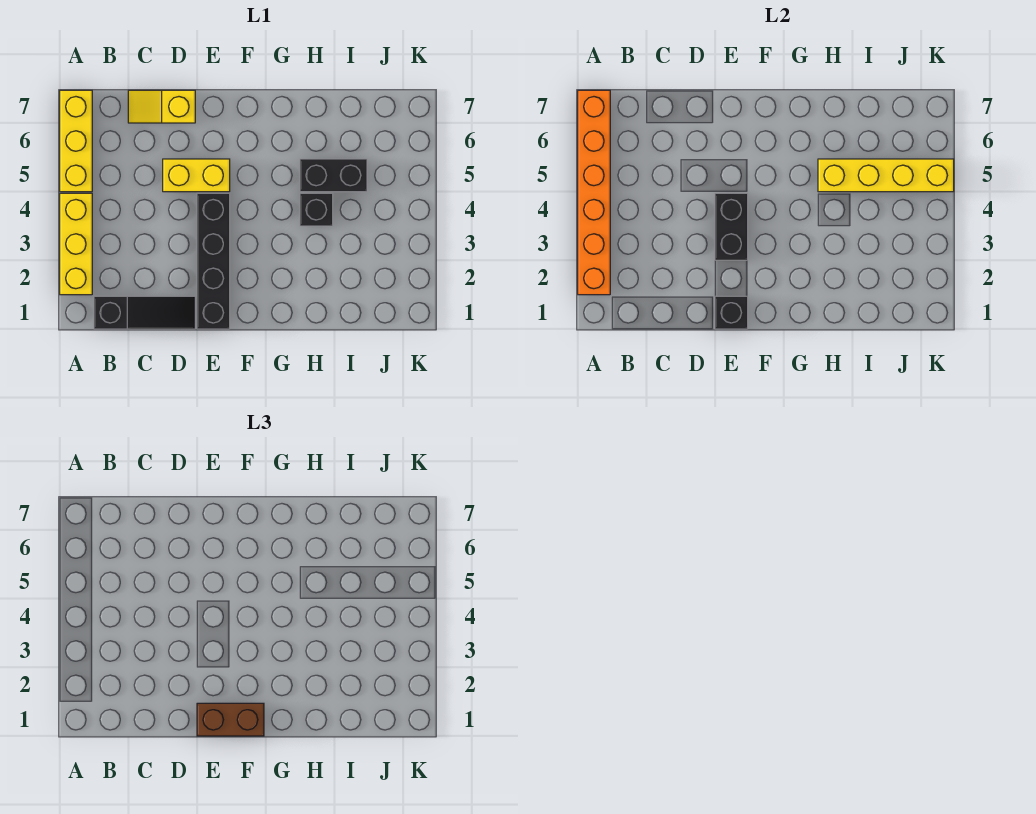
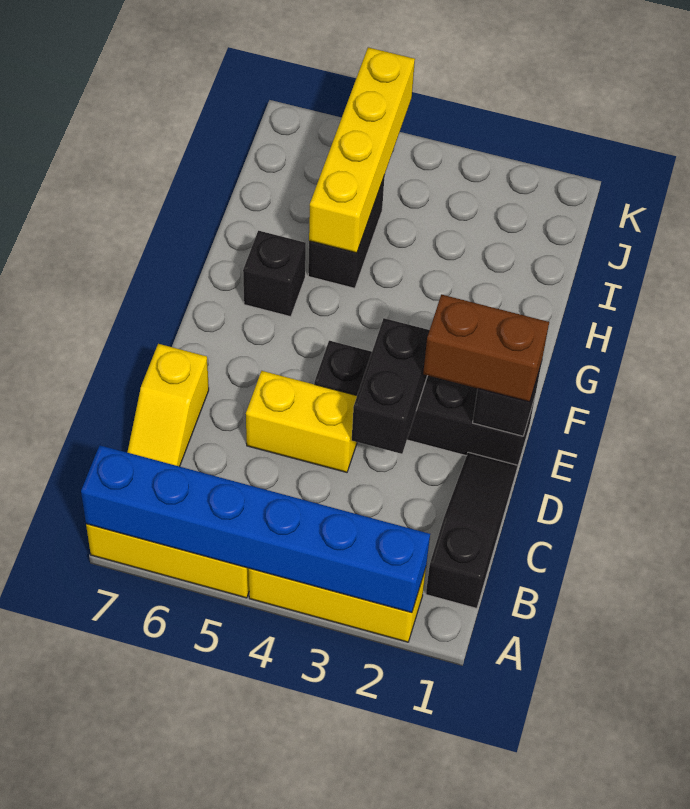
orange 1x6 brick [578,90,610,295] -> blue 1x6 brick [81,445,430,613]
yellow 1x2 brick [163,159,230,192] -> yellow 1x2 brick turned to [246,371,357,472]
brown 1x2 brick [197,703,264,736] -> brown 1x2 brick turned to [423,294,549,402]
black 1x2 brick [715,193,748,260] -> black 1x2 brick turned to [352,318,429,454]
black 1x1 brick [300,193,333,226] -> black 1x1 brick moved to [243,231,306,317]

